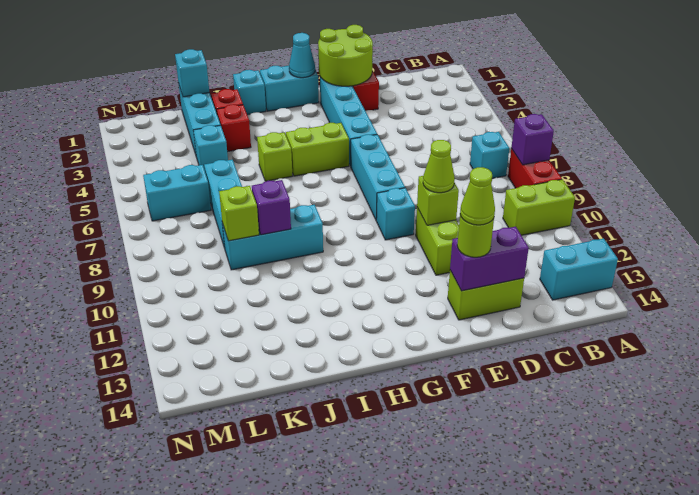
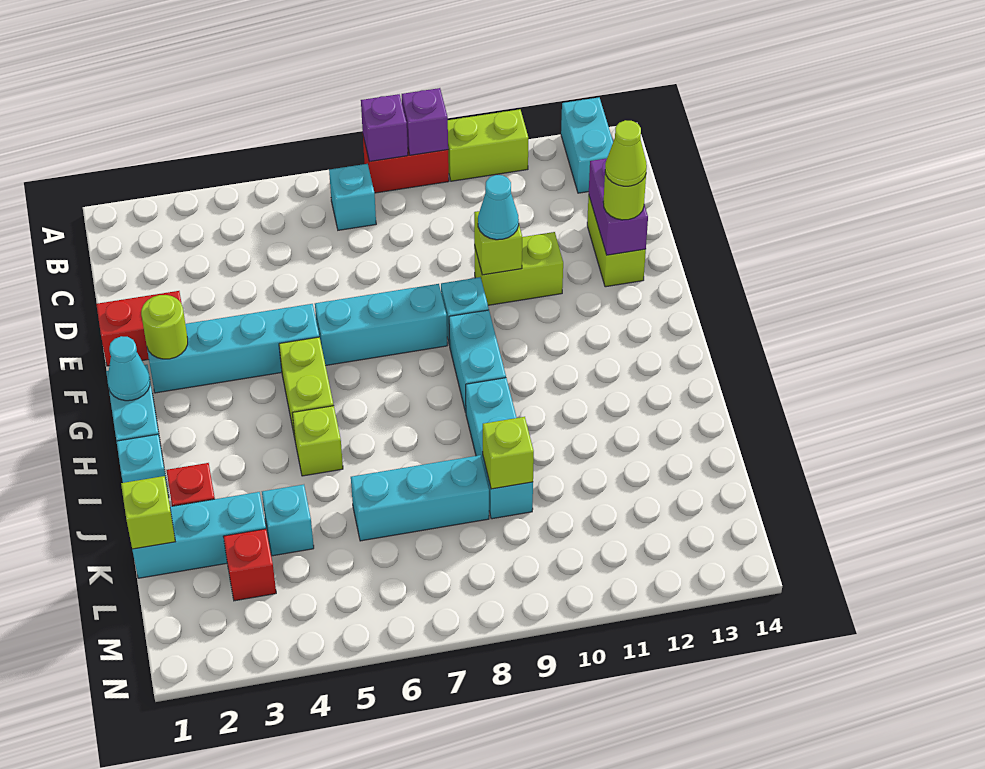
lime 1x2 brick [503,179,575,235] -> lime 1x2 brick turned to [448,109,528,181]
lime 2x2 round brick [318,25,373,86] -> lime 1x1 round brick [141,295,188,359]
lime 1x1 cone [423,140,455,193] -> cyan 1x1 cone [478,175,519,240]
red 1x1 brick [217,105,251,152] -> red 1x1 brick moved to [223,529,276,601]
purple 1x1 brick [252,180,291,235] -> purple 1x1 brick moved to [402,88,448,155]
cyan 1x1 brick [175,49,209,97] -> lime 1x1 brick [121,476,175,549]
cyan 1x2 brick [143,165,211,221] -> cyan 1x2 brick moved to [449,310,506,412]

